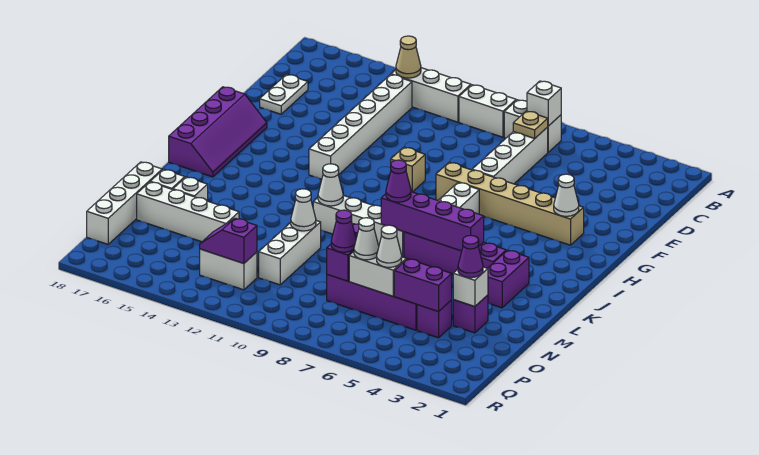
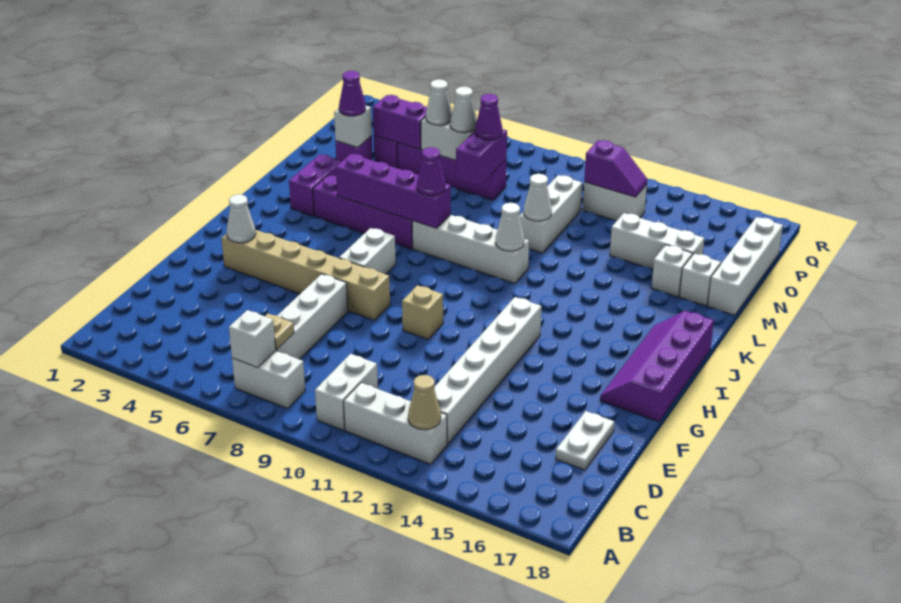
white 1x2 brick [459,85,516,137] -> white 1x2 brick turned to [315,354,378,430]
white 1x4 brick [137,182,239,242] -> white 1x3 brick [610,213,704,269]

